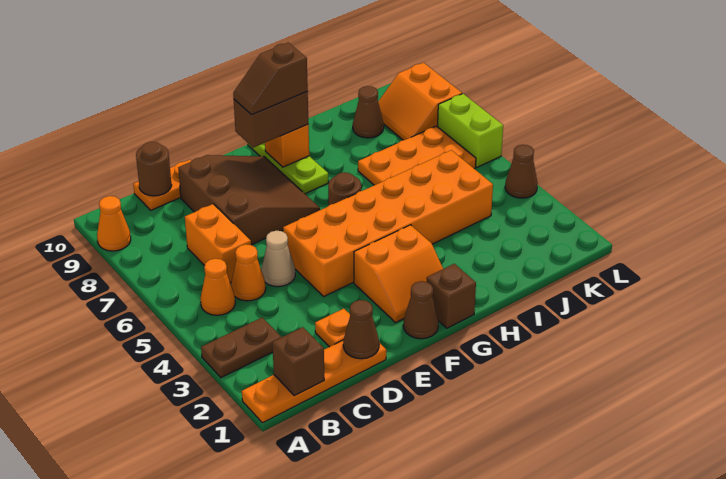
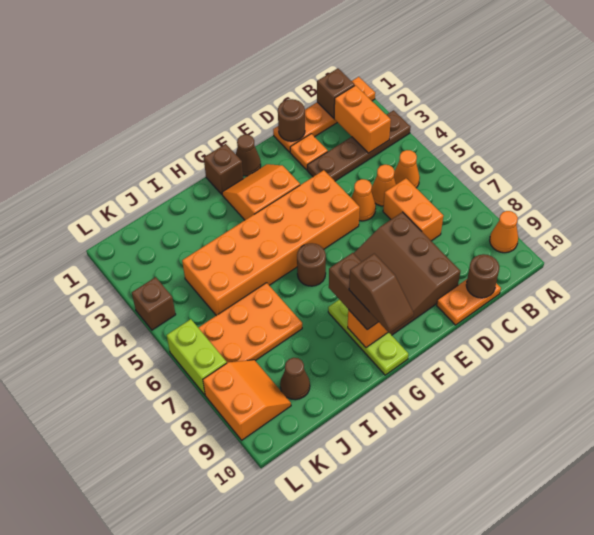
brown 1x2 plate [201,318,281,378] -> brown 1x4 plate [307,110,411,181]
none -> orange 1x2 brick [334,85,391,153]
brown 1x1 cone [343,300,379,359] -> brown 1x1 round brick [278,99,305,141]
tan 1x1 cone [261,231,295,287] -> orange 1x1 cone [351,179,376,221]
brown 1x2 brick [234,92,308,148] -> brown 1x2 brick turned to [329,253,378,330]
brown 1x2 slope [233,42,308,115] -> brown 1x2 slope turned to [349,254,414,333]
brown 1x1 cone [505,145,538,198] -> brown 1x1 brick [132,277,176,330]

